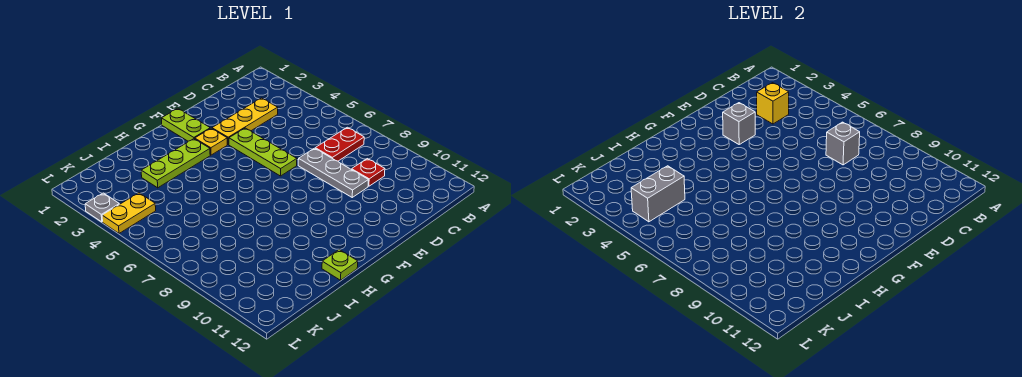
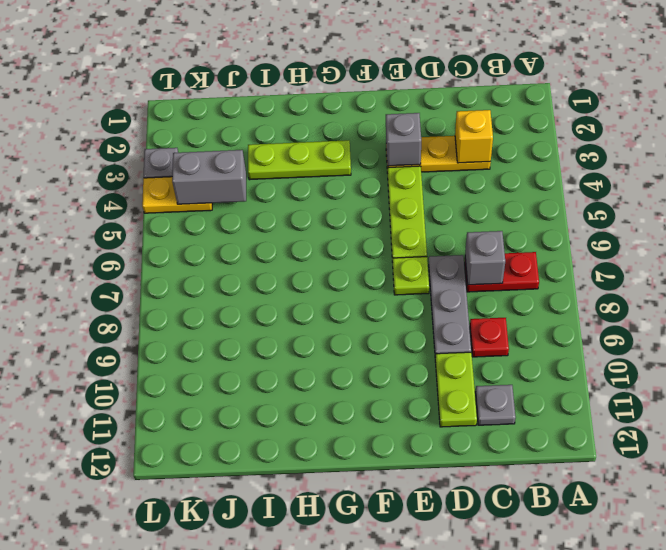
none -> grey 1x1 plate [475,385,516,425]
lime 1x2 plate [161,109,210,141] -> lime 1x2 plate moved to [435,352,477,427]
yellow 1x1 plate [195,128,227,155] -> none
lime 1x1 plate [322,250,358,280] -> lime 1x1 plate moved to [393,257,429,295]

